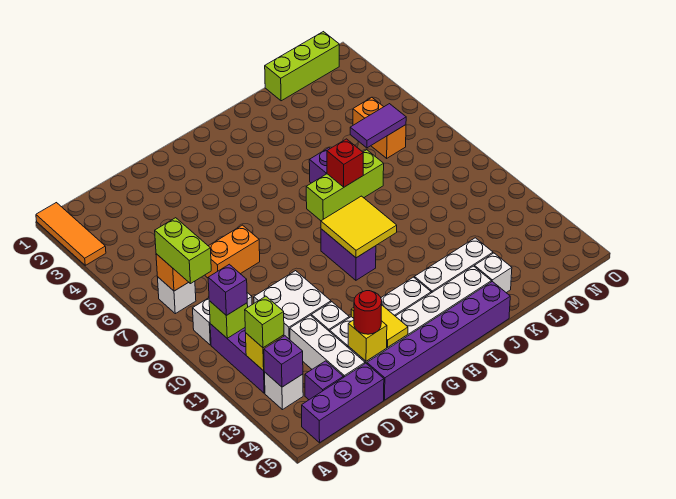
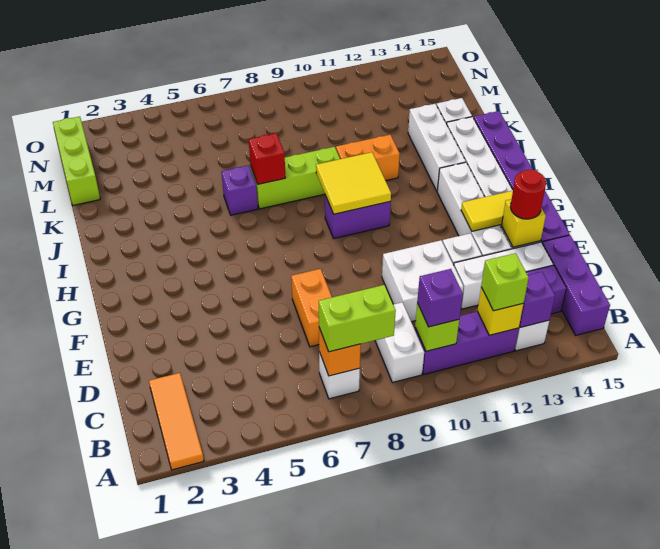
orange 1x3 tile [36,203,106,265] -> orange 1x3 tile turned to [149,373,204,470]
lime 1x3 brick [306,150,384,221] -> lime 1x3 brick turned to [251,147,340,209]
purple 1x2 tile [350,104,406,148] -> none
orange 1x2 brick [353,97,406,158] -> orange 1x2 brick moved to [336,135,400,181]

